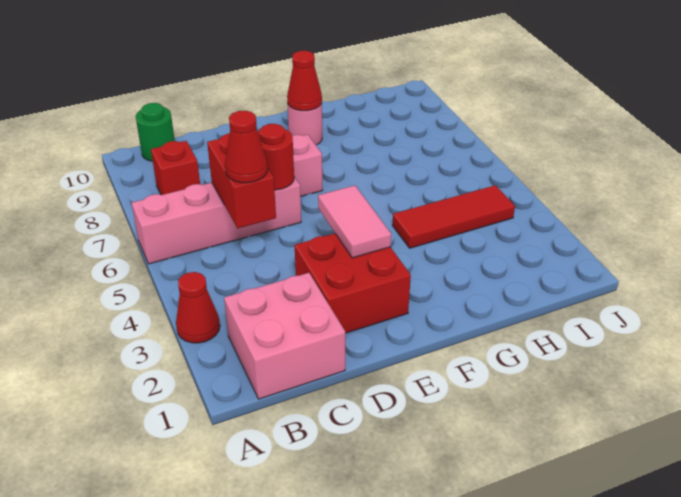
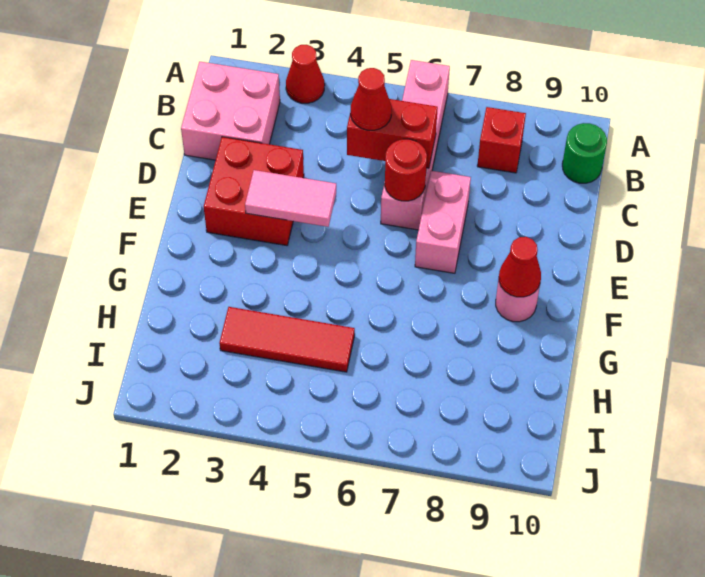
red 1x3 tile [392,185,515,248] -> red 1x3 tile turned to [219,307,355,372]

